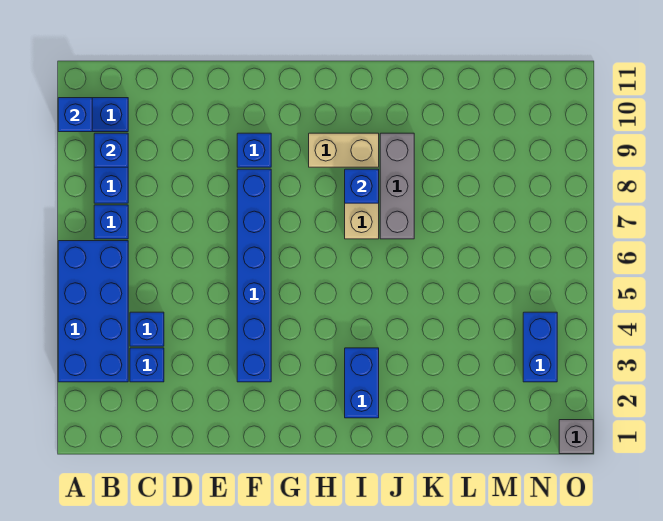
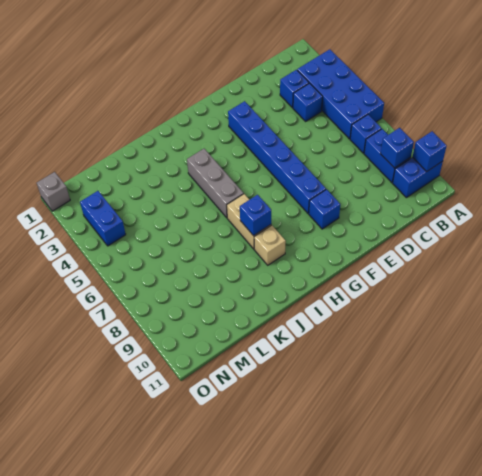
tan 1x2 brick [309,133,379,167] -> tan 1x1 brick [254,225,286,265]
blue 1x2 brick [345,348,379,418] -> none
grey 1x3 brick [380,133,414,239] -> grey 1x3 brick moved to [187,149,244,218]

